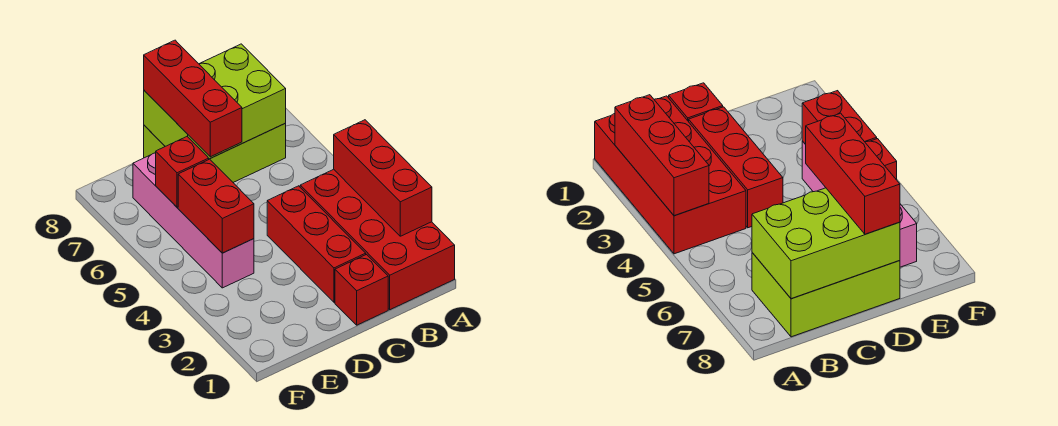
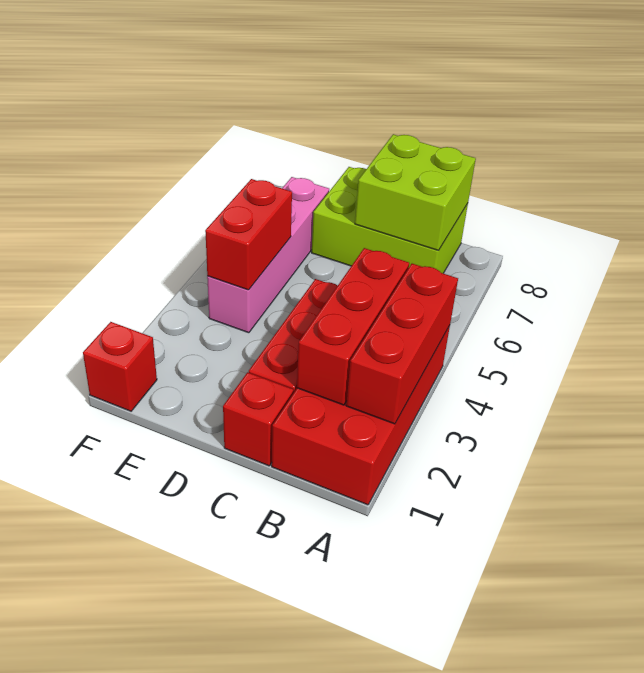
lime 2x3 brick [144,44,286,159] -> lime 2x2 brick [355,134,476,251]
red 1x3 brick [144,40,242,157] -> red 1x3 brick moved to [297,248,409,405]
red 1x1 brick [156,137,209,207] -> red 1x1 brick moved to [83,322,157,411]

